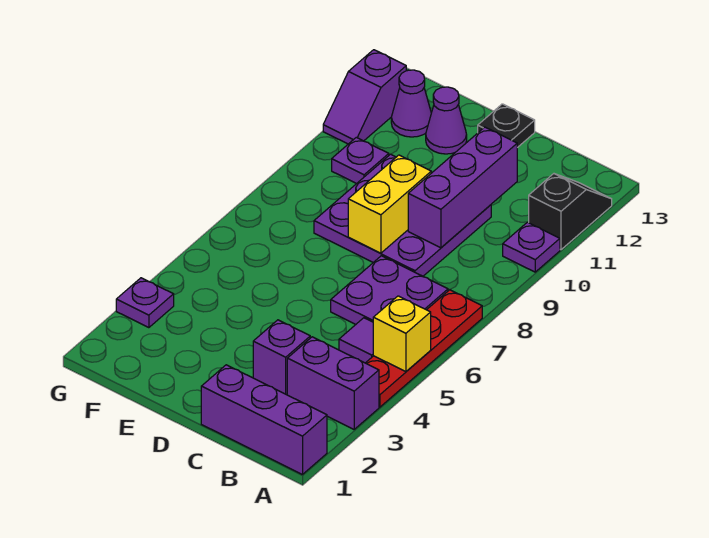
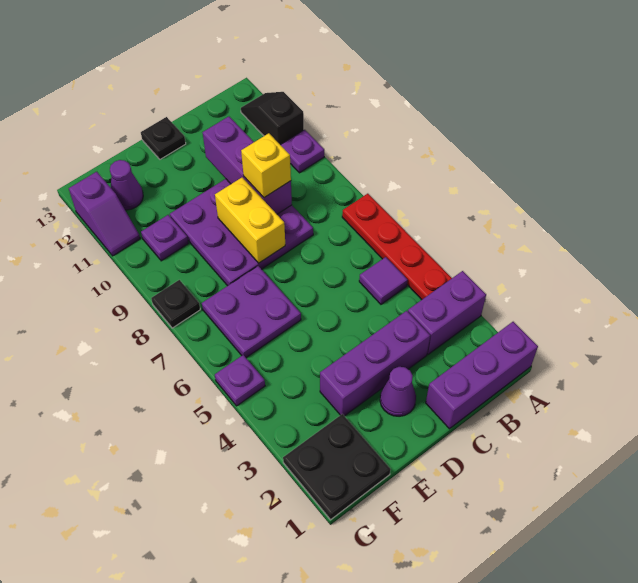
yellow 1x1 brick [373,296,431,372] -> yellow 1x1 brick moved to [241,133,291,198]
purple 2x2 plate [331,256,448,324] -> purple 2x2 plate moved to [202,266,301,358]
purple 1x1 brick [253,320,310,395] -> purple 1x3 brick [320,311,430,416]
purple 1x1 cone [426,87,467,154] -> purple 1x1 cone moved to [380,367,416,416]
none -> black 2x2 plate [283,414,391,520]
purple 1x1 plate [116,278,174,328] -> purple 1x1 plate moved to [215,355,265,406]
none -> black 1x1 plate [151,280,200,328]

